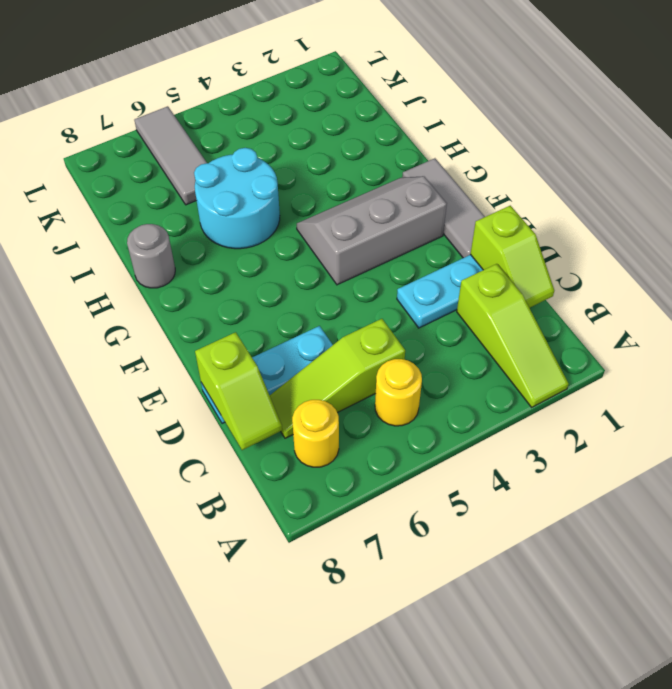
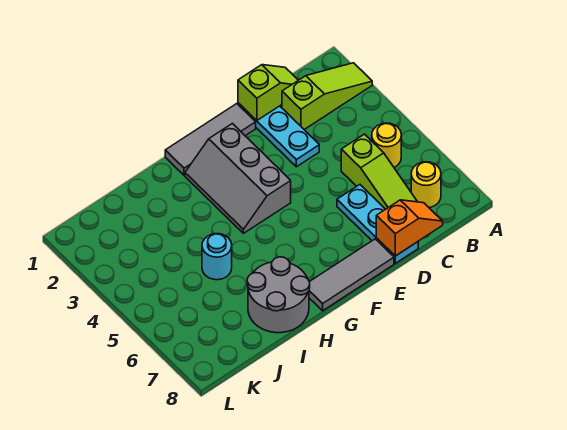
lime 1x2 slope [195,332,282,450] -> orange 1x2 slope [376,200,443,256]
cyan 2x2 round brick [194,148,280,249] -> cyan 1x1 round brick [202,234,232,280]
grey 1x1 round brick [127,224,175,288] -> grey 2x2 round brick [247,257,310,333]
grey 1x3 tile [134,106,207,205] -> grey 1x3 tile moved to [309,239,394,311]

